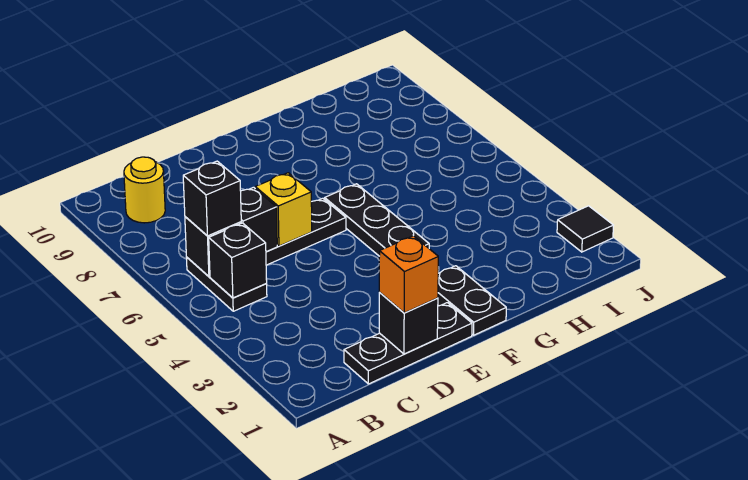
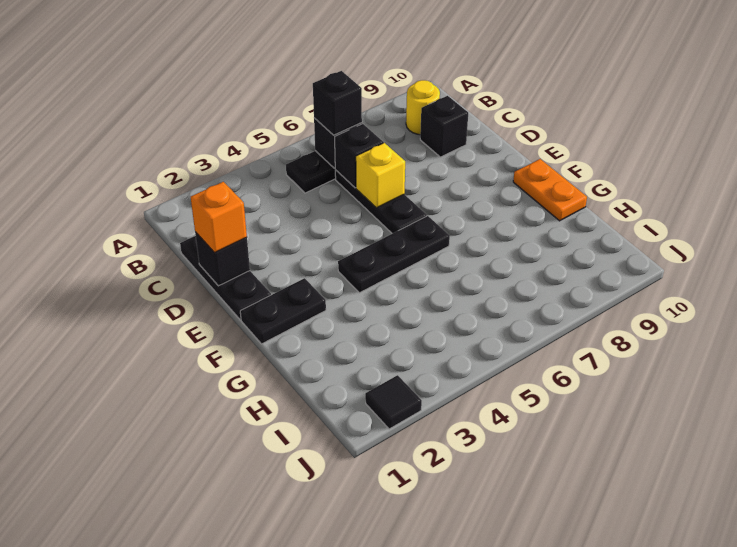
black 1x1 brick [209,223,267,298] -> black 1x1 brick moved to [420,96,468,157]
none -> orange 1x2 plate [513,159,587,221]

